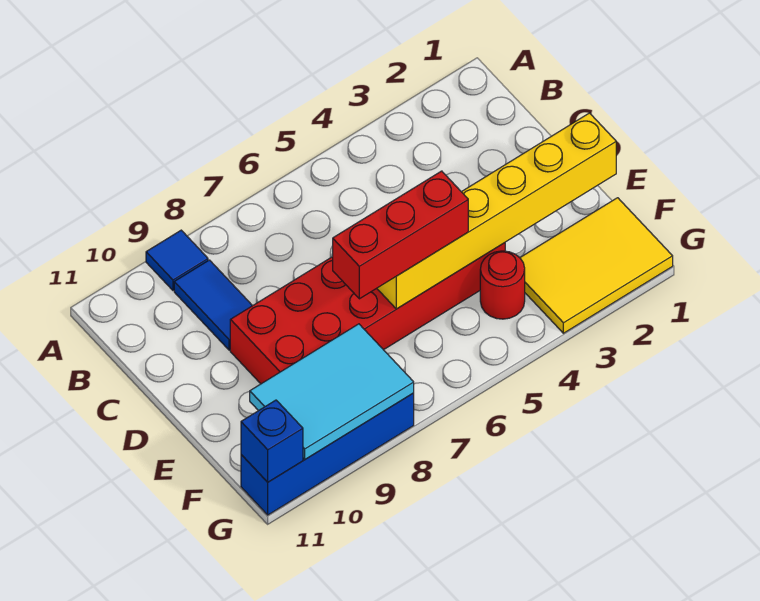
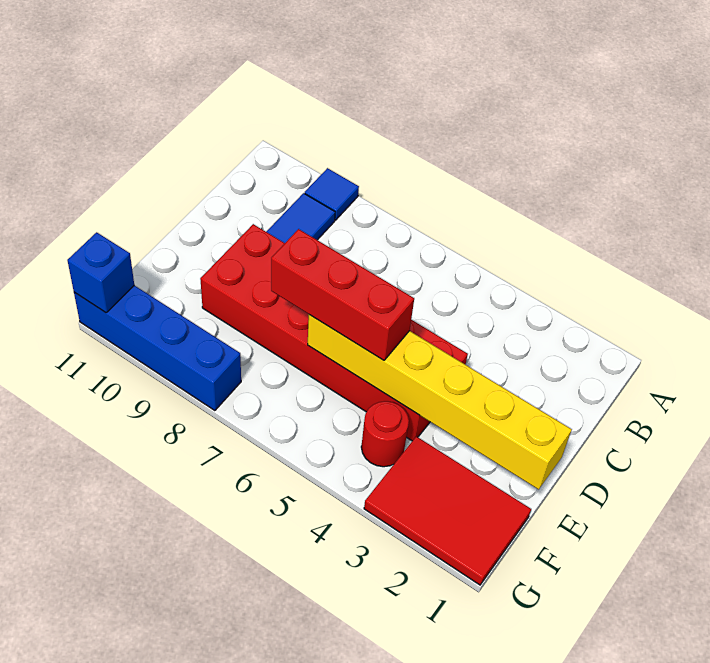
yellow 2x3 tile [520,198,673,333] -> red 2x3 tile [364,436,531,585]
cyan 2x3 tile [250,324,414,459] -> none

